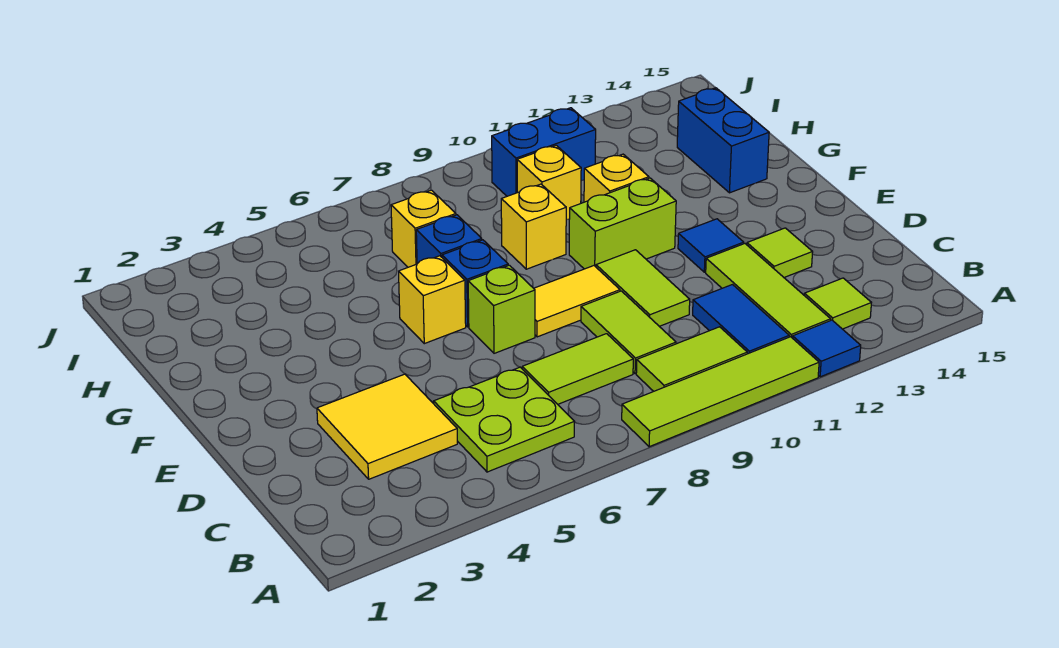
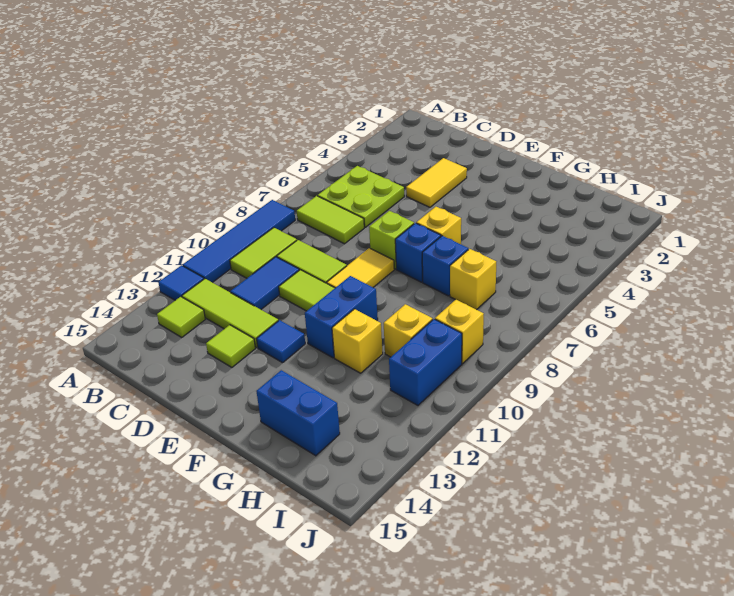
lime 1x4 tile [622,337,819,447] -> blue 1x4 tile [183,200,295,282]
blue 1x2 tile [693,285,789,354] -> blue 1x2 tile turned to [230,257,299,309]
yellow 2x2 tile [317,374,457,479] -> yellow 1x2 tile [406,158,467,207]
lime 1x2 tile [522,334,633,404] -> lime 1x2 tile turned to [297,196,364,244]
lime 1x2 brick [569,178,676,269] -> blue 1x2 brick [305,276,378,358]
yellow 1x1 brick [501,184,566,269] -> yellow 1x1 brick moved to [435,300,484,363]

